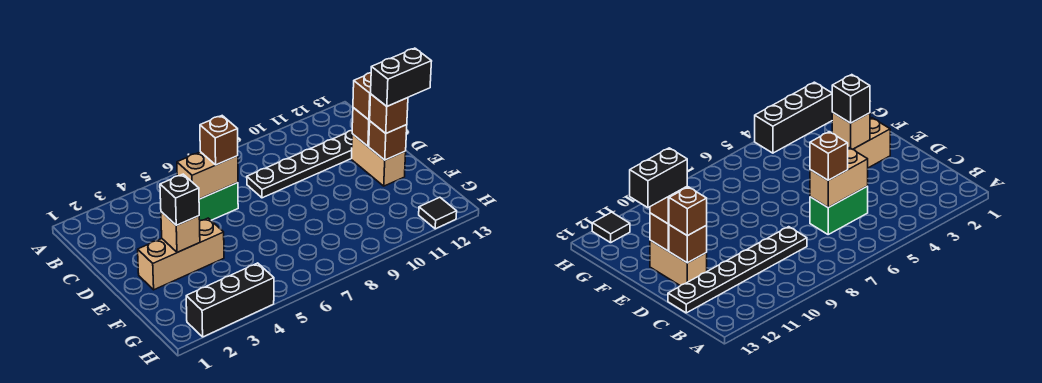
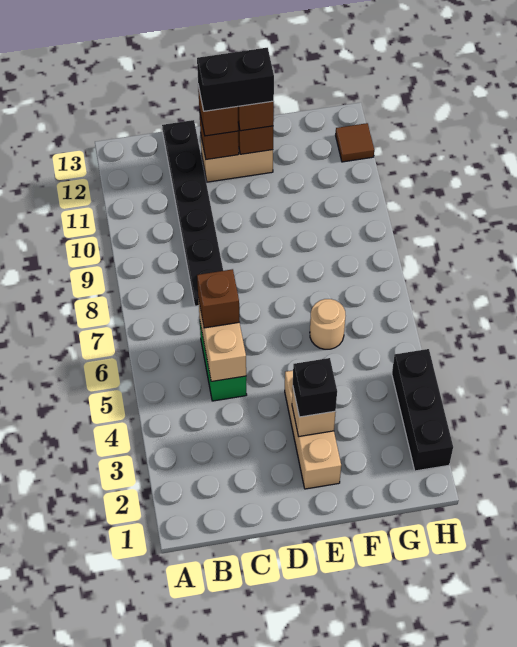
black 1x2 brick [371,48,432,106] -> black 1x2 brick turned to [197,48,274,111]
none -> tan 1x1 round brick [310,299,345,349]
black 1x1 tile [419,197,457,229] -> brown 1x1 tile [336,123,374,162]

